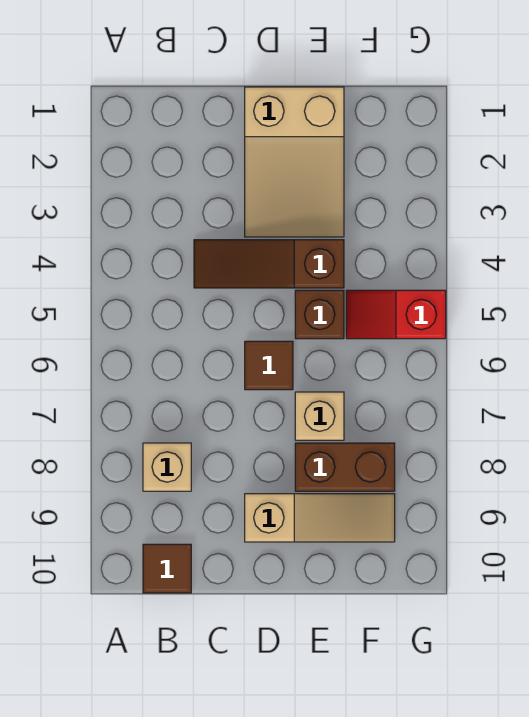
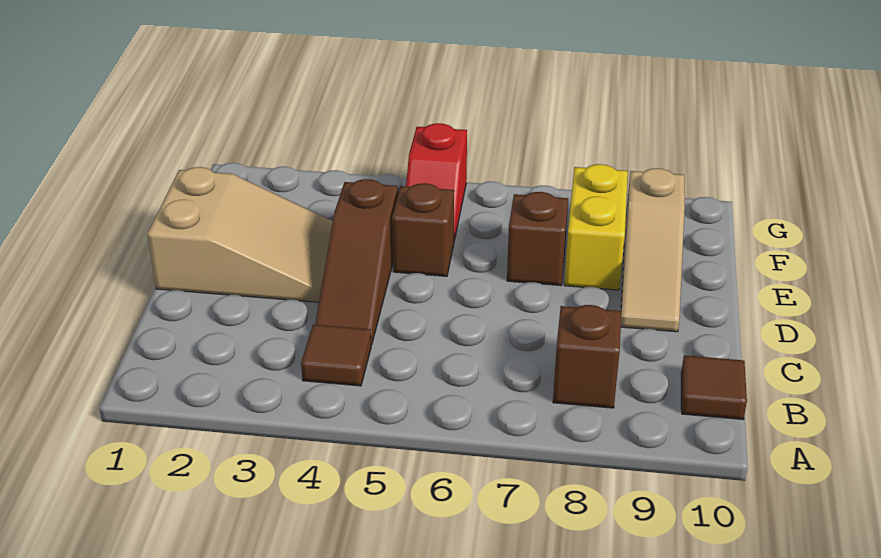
tan 1x1 brick [143,443,191,491] -> brown 1x1 brick [553,305,621,408]
brown 1x1 tile [245,341,293,390] -> brown 1x1 tile moved to [301,324,371,386]
tan 1x3 slope [245,494,395,542] -> tan 1x3 slope turned to [621,168,685,332]
tan 1x1 brick [295,392,344,440] -> brown 1x1 brick [507,192,568,286]
brown 1x2 brick [295,443,395,491] -> yellow 1x2 brick [564,164,628,290]

